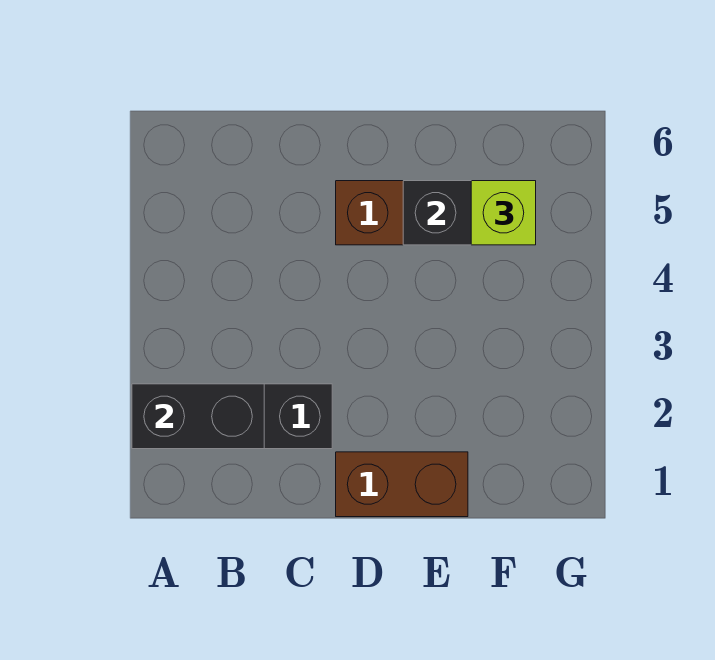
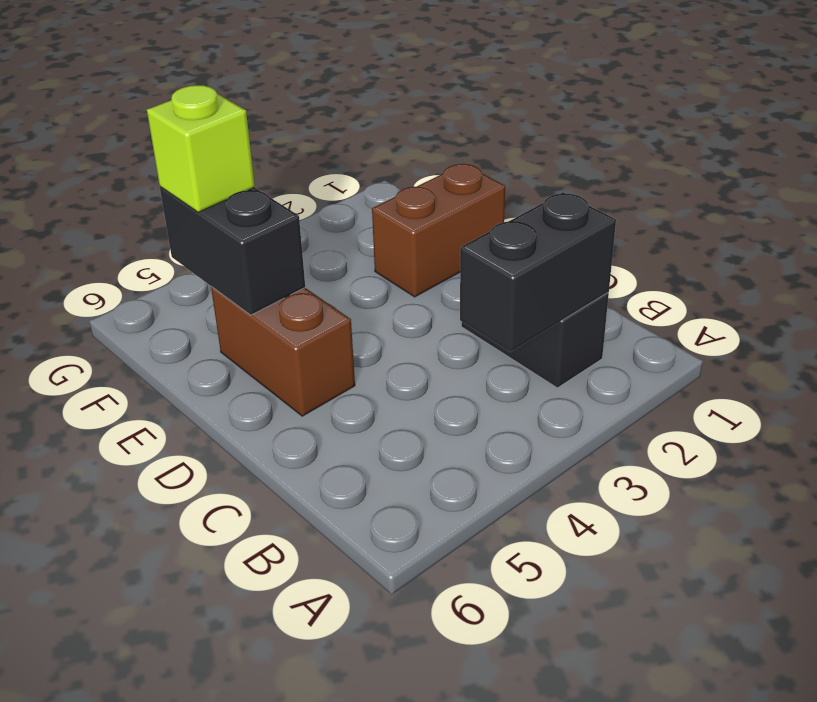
black 1x2 brick [132,384,264,449] -> black 1x2 brick turned to [460,193,616,352]
brown 1x2 brick [336,452,468,517] -> brown 1x2 brick turned to [372,164,505,297]

